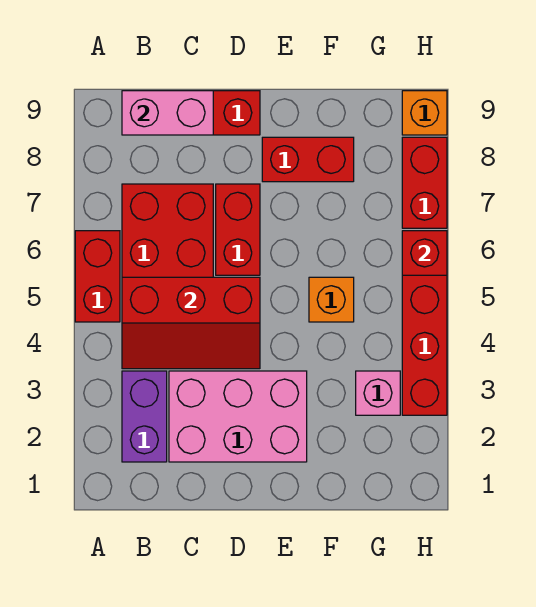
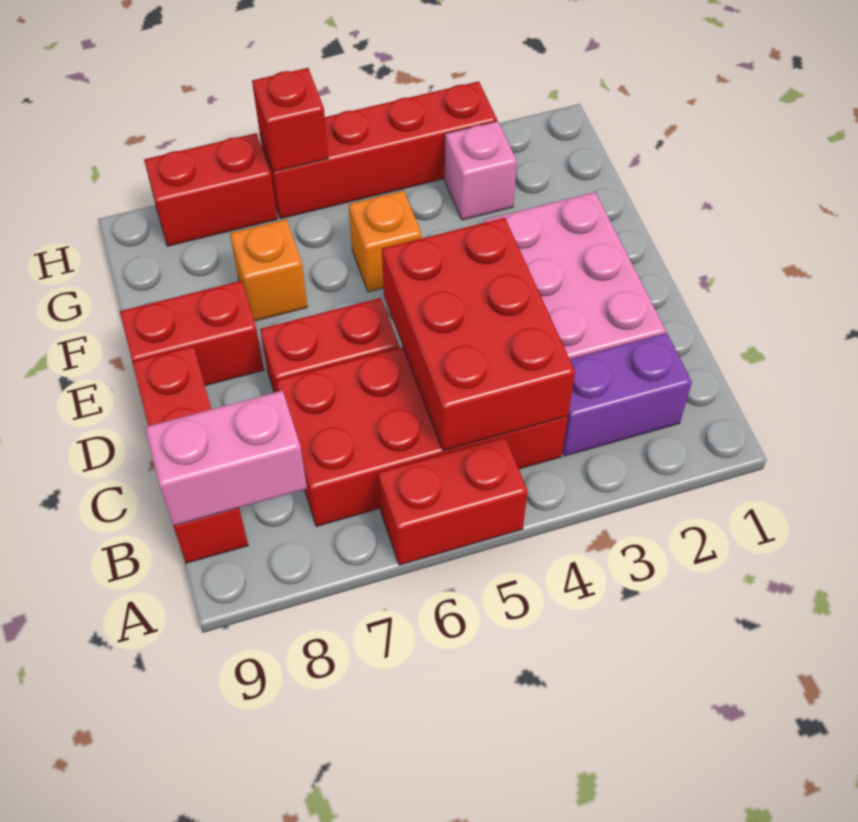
red 2x3 slope [122,277,260,369] -> red 2x3 brick [382,218,575,451]
pink 1x2 brick [122,91,213,135] -> pink 1x2 brick turned to [145,391,307,526]
red 1x2 brick [262,137,354,182] -> red 1x2 brick turned to [120,281,264,386]
orange 1x1 brick [402,91,447,135] -> orange 1x1 brick moved to [230,219,307,321]

